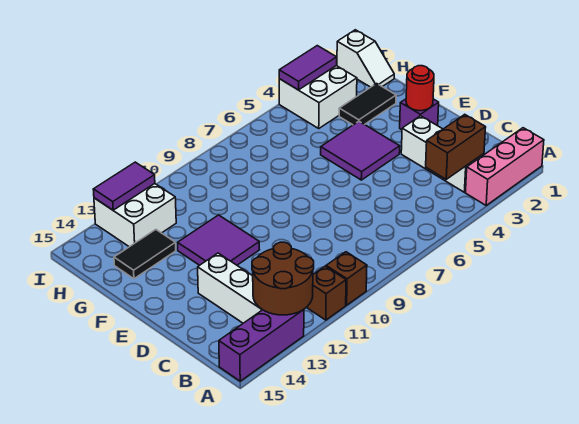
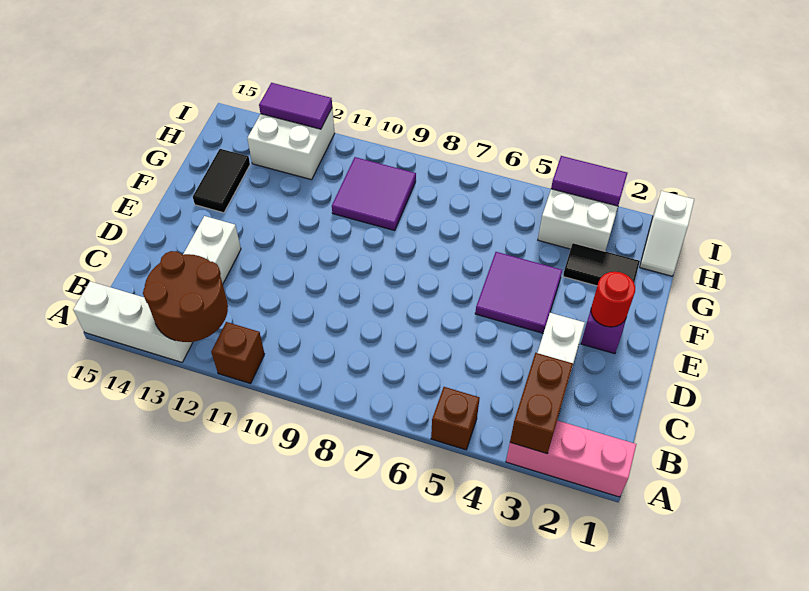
brown 1x1 brick [326,252,367,305] -> brown 1x1 brick moved to [431,387,480,450]
purple 1x3 brick [219,310,304,381] -> white 1x3 brick [73,281,193,362]
brown 1x2 brick [426,114,486,179] -> brown 1x2 brick turned to [510,353,573,454]
purple 2x2 tile [178,215,259,265] -> purple 2x2 tile moved to [332,157,416,231]
black 1x2 tile [114,230,176,279] -> black 1x2 tile turned to [193,149,250,213]

